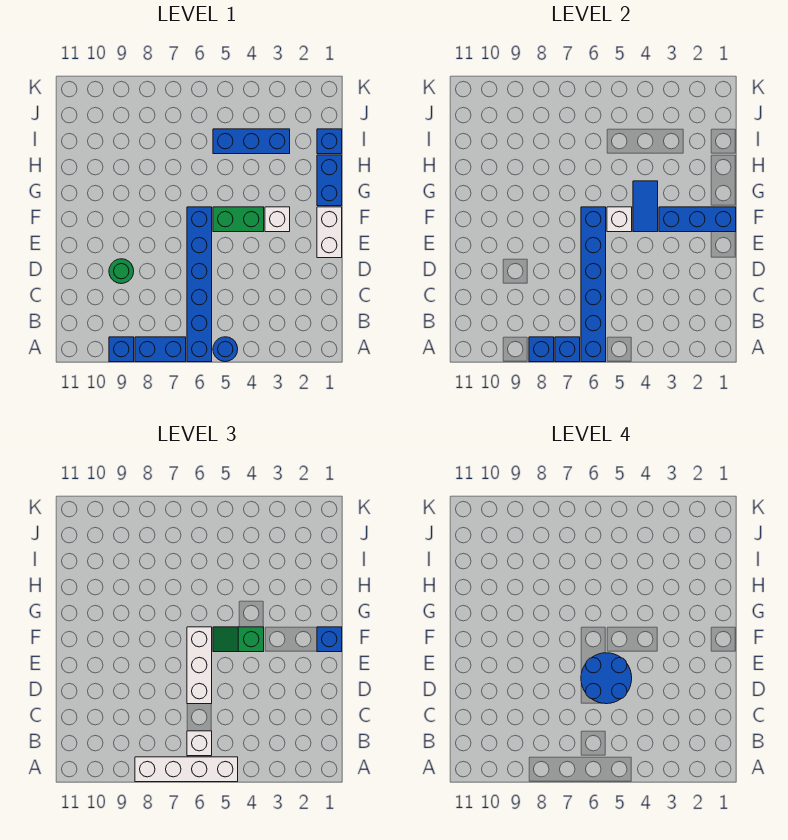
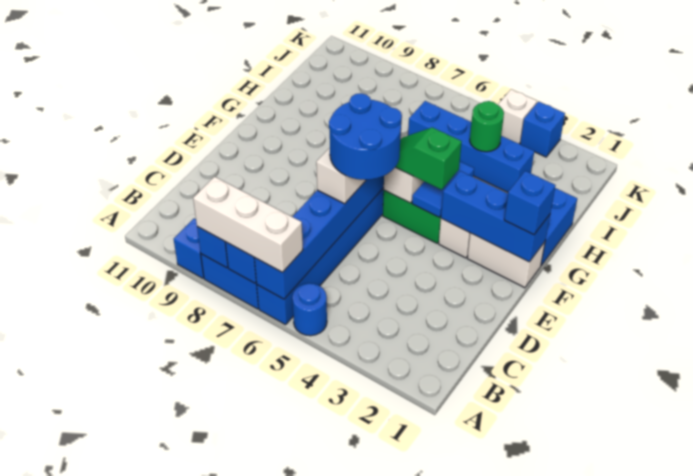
white 1x4 brick [135,757,238,782] -> white 1x3 brick [193,177,303,272]
white 1x1 brick [187,731,212,756] -> white 1x1 brick moved to [498,89,537,144]
green 1x1 round brick [109,259,134,284] -> green 1x1 round brick moved to [470,101,504,152]
white 1x2 brick [317,207,342,258] -> white 1x2 brick turned to [467,233,545,288]
blue 1x1 brick [317,129,342,154] -> blue 1x1 brick moved to [520,101,565,157]
blue 1x3 brick [213,129,290,154] -> blue 1x4 brick [408,101,534,192]

